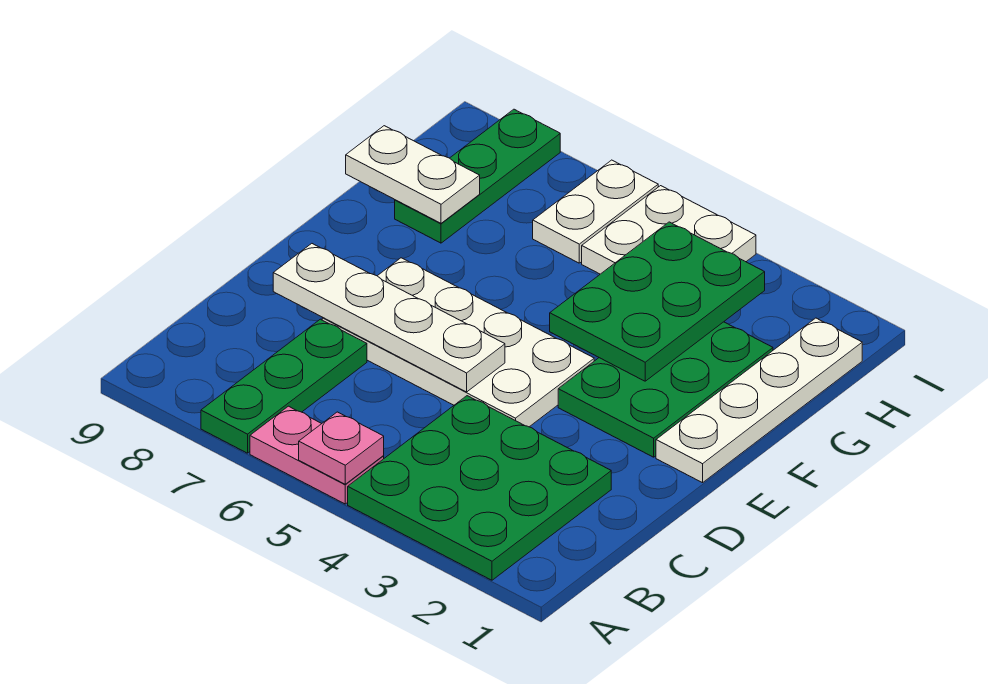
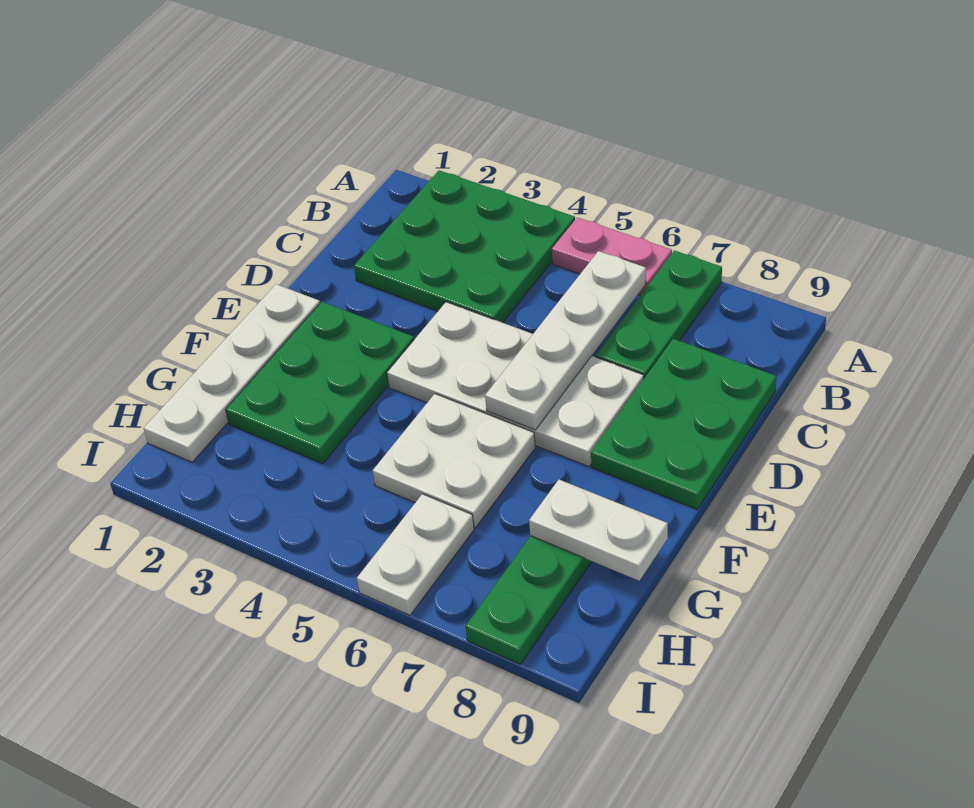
pink 1x1 plate [299,412,384,484] -> none
white 1x4 plate [273,244,505,392] -> white 1x4 plate turned to [485,251,646,430]
green 2x3 plate [550,222,765,381] -> green 2x3 plate moved to [591,339,776,509]
white 2x2 plate [582,186,756,274] -> white 2x2 plate moved to [373,394,535,528]

